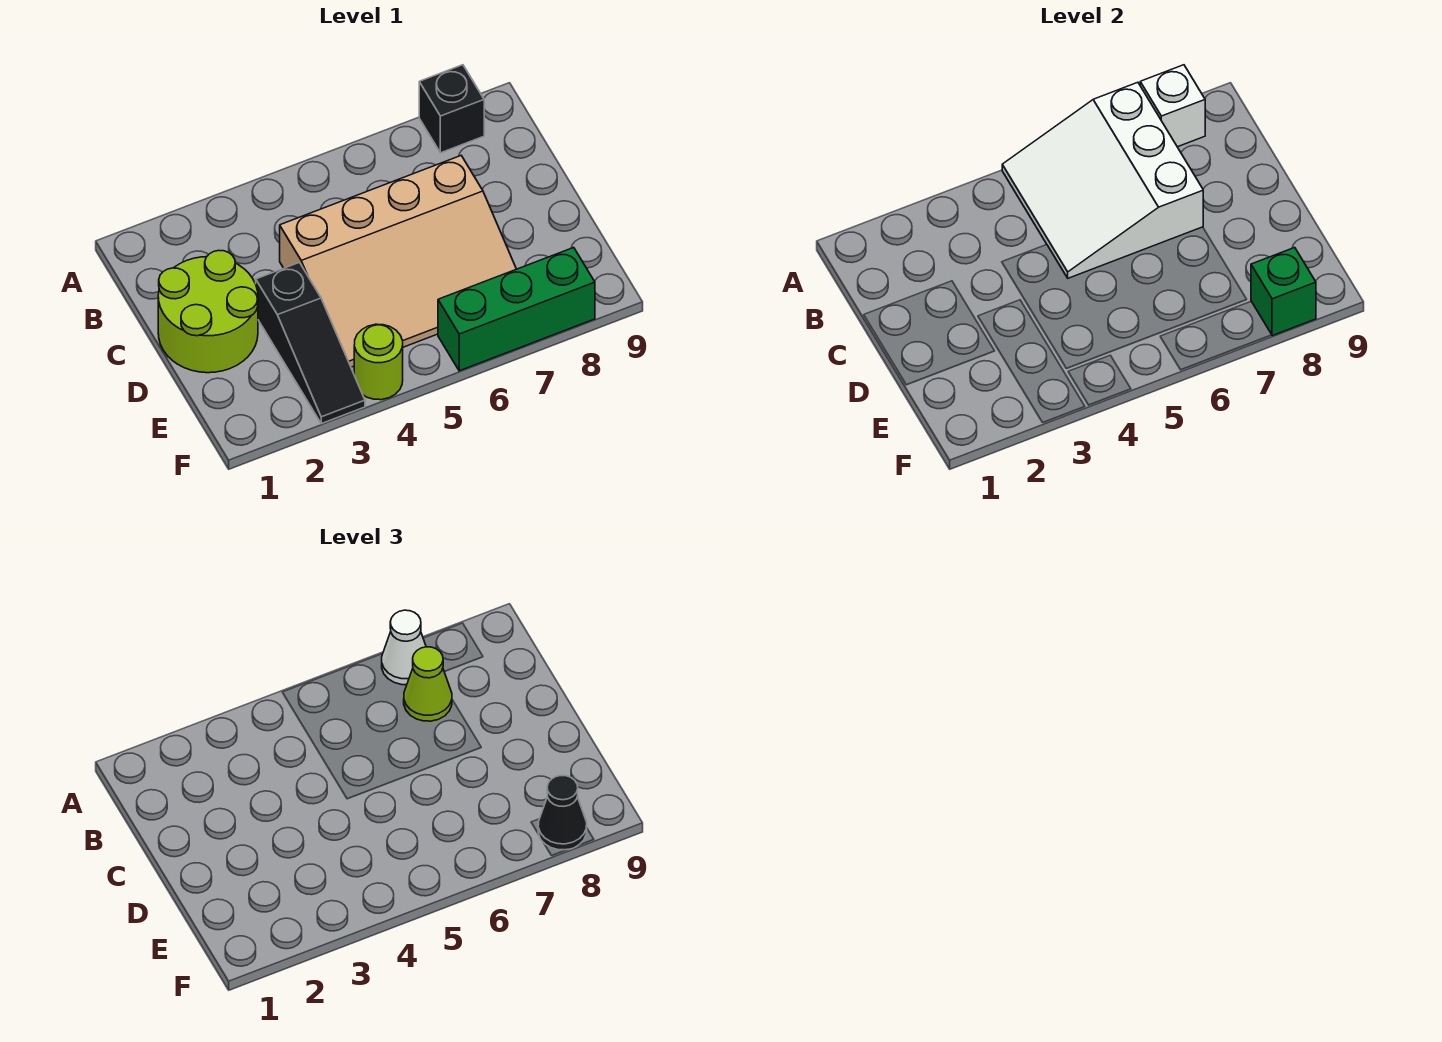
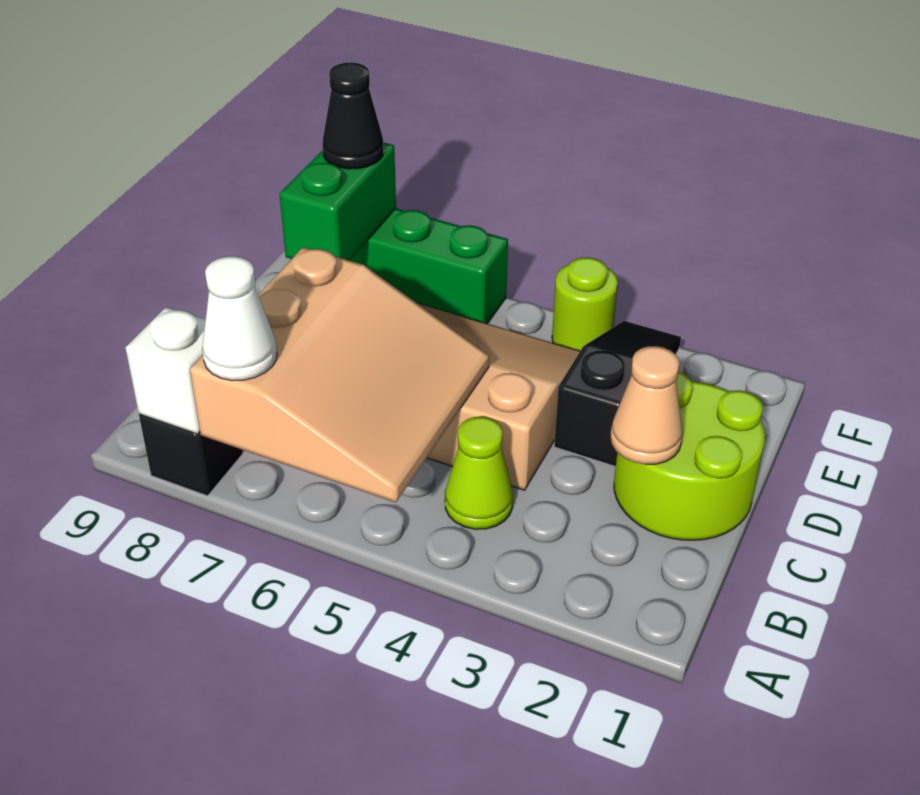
white 3x3 slope [1002,82,1203,278] -> tan 3x3 slope [190,247,489,503]
lime 1x1 cone [404,647,452,721] -> lime 1x1 cone moved to [445,417,513,529]
none -> tan 1x1 cone [610,346,683,465]
green 1x1 brick [1251,248,1316,336] -> green 1x2 brick [280,143,396,261]

